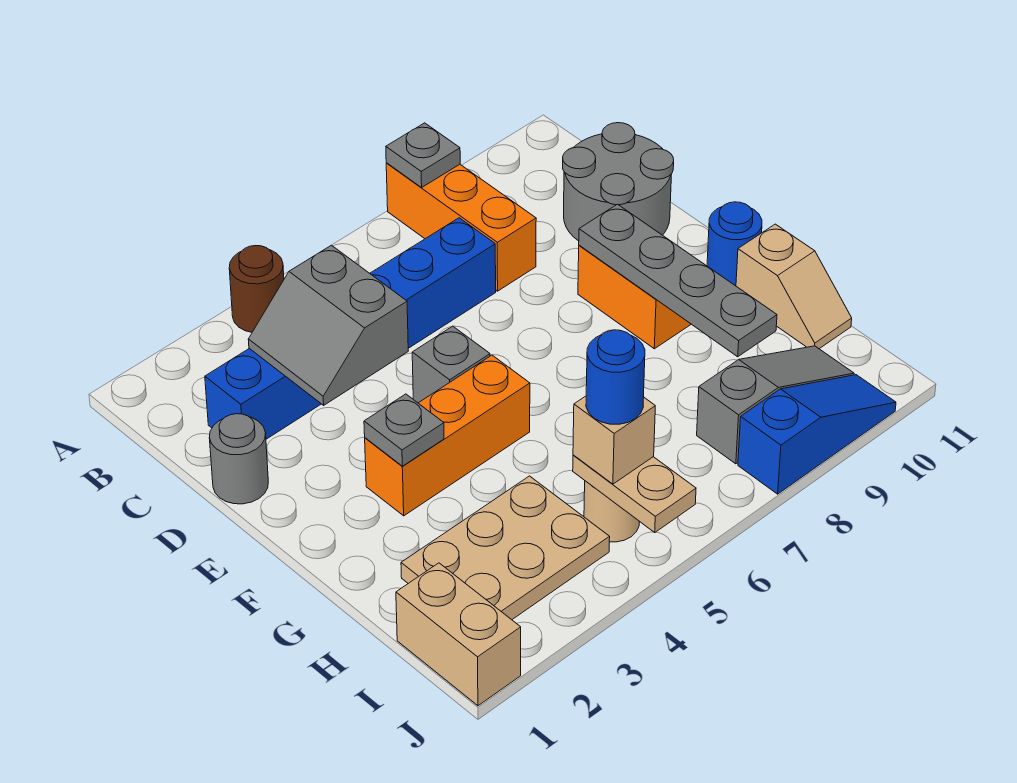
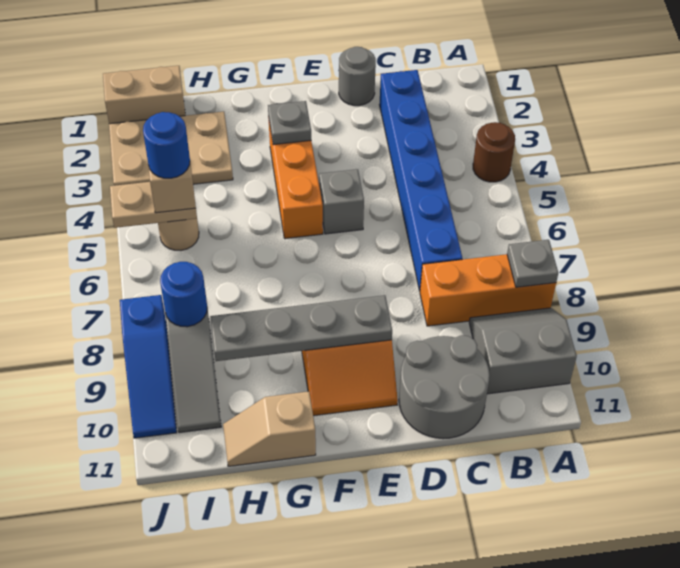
grey 2x2 slope [248,245,408,405] -> grey 2x2 slope moved to [469,308,577,394]
blue 1x1 round brick [707,202,762,286] -> blue 1x1 round brick moved to [160,262,207,327]
tan 2x3 plate [401,476,610,620] -> tan 2x3 plate turned to [109,112,233,186]

